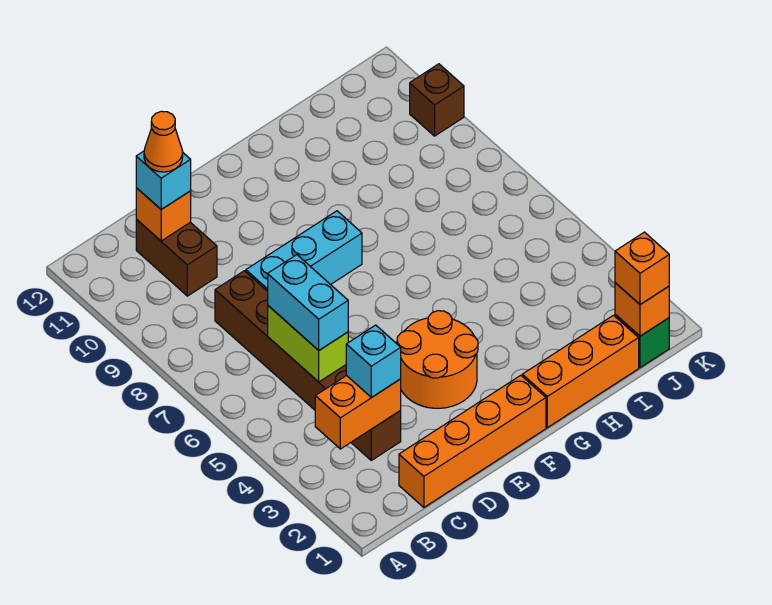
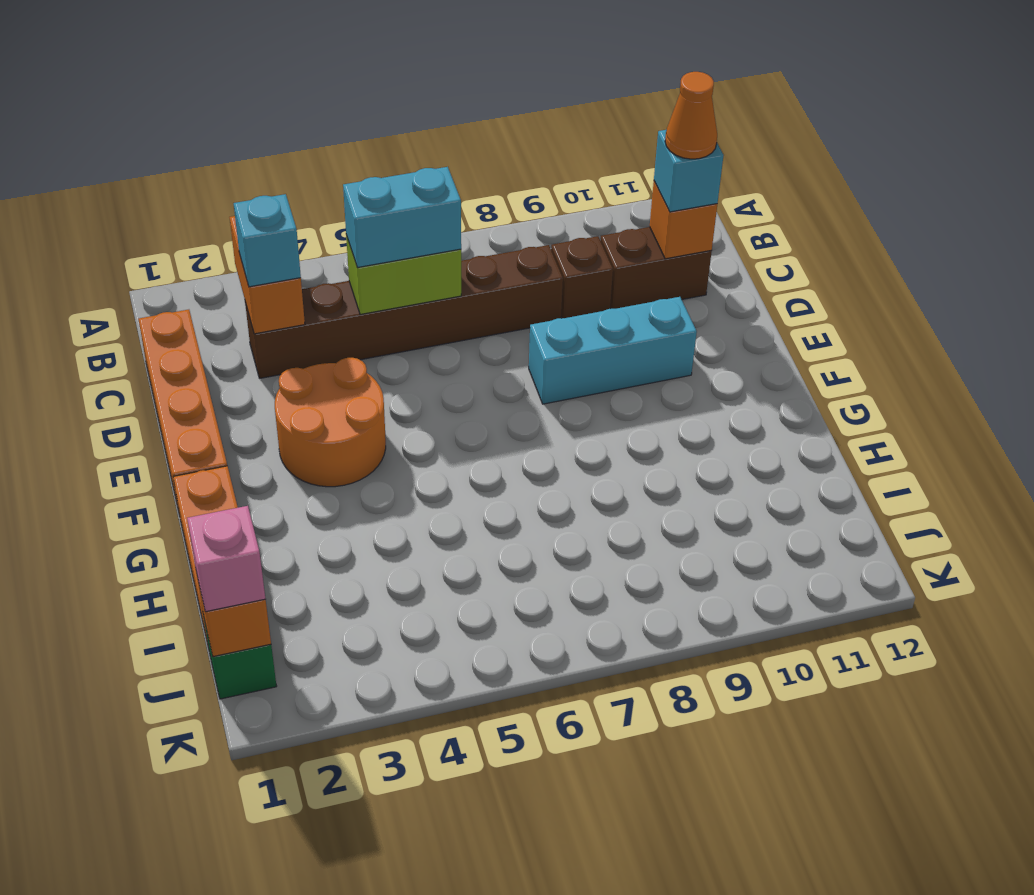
cyan 1x3 brick [246,211,362,291] -> cyan 1x3 brick turned to [529,297,697,404]
orange 1x1 brick [615,232,669,305] -> pink 1x1 brick [187,506,265,612]
brown 1x1 brick [410,64,464,136] -> brown 1x1 brick moved to [551,236,613,318]

